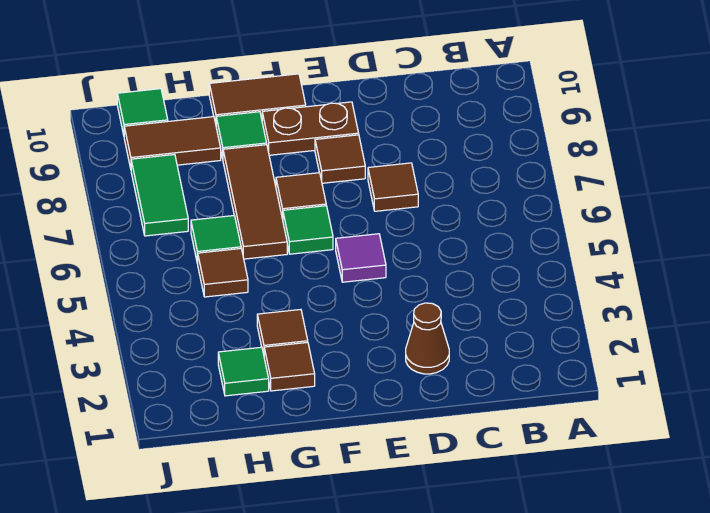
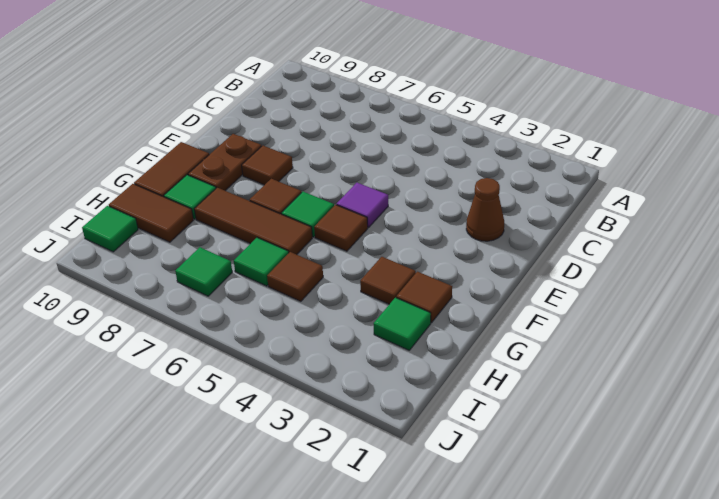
brown 1x1 tile [368,163,418,211] -> brown 1x1 tile moved to [314,205,368,251]
brown 1x2 tile [124,117,221,168] -> brown 1x2 tile turned to [109,184,193,242]
green 1x2 tile [131,155,188,236] -> green 1x1 tile [175,247,232,296]

